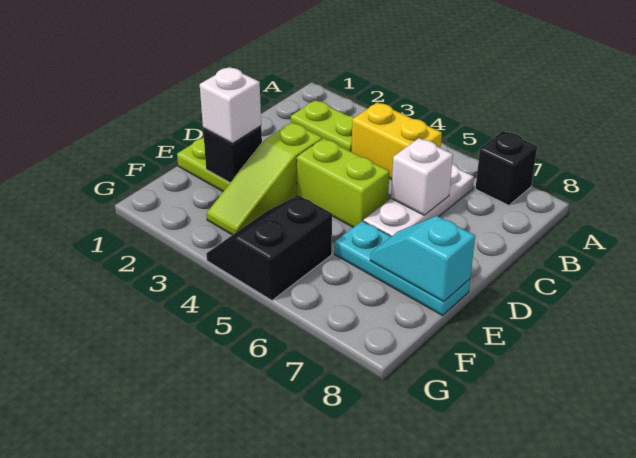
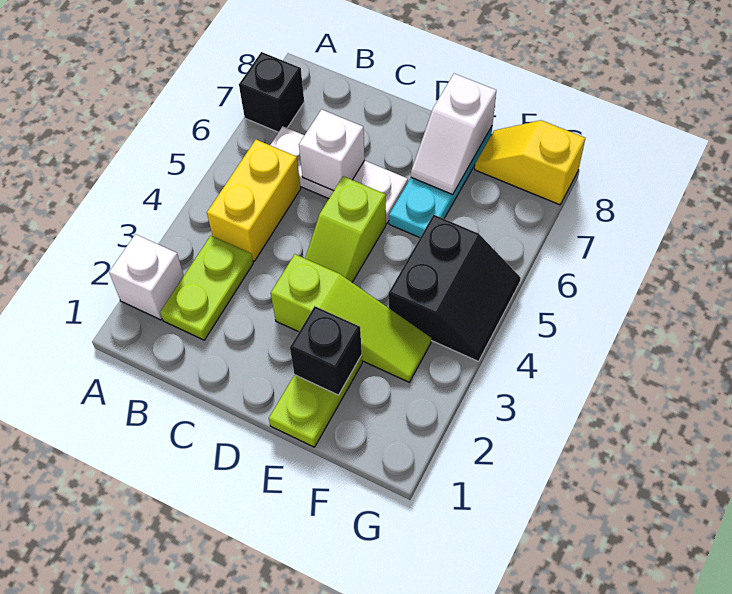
lime 1x2 brick [297,138,389,227] -> lime 1x2 slope [305,176,386,282]
white 1x1 brick [200,67,261,143] -> white 1x1 brick moved to [109,234,184,320]
cyan 1x2 slope [370,216,475,302] -> white 1x2 slope [411,74,496,195]
black 2x2 slope [206,195,332,300] -> black 2x2 slope turned to [388,215,521,361]
none -> yellow 1x2 slope [475,120,585,205]

